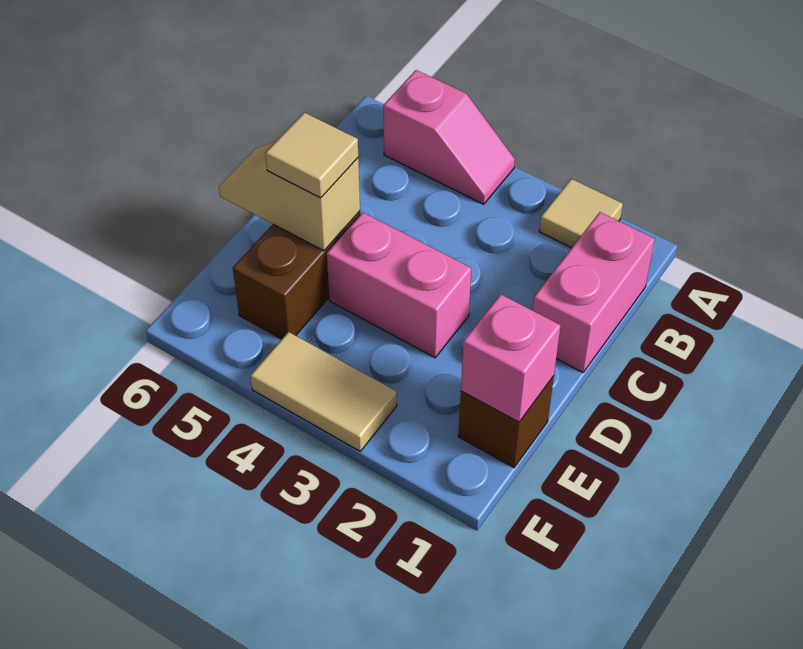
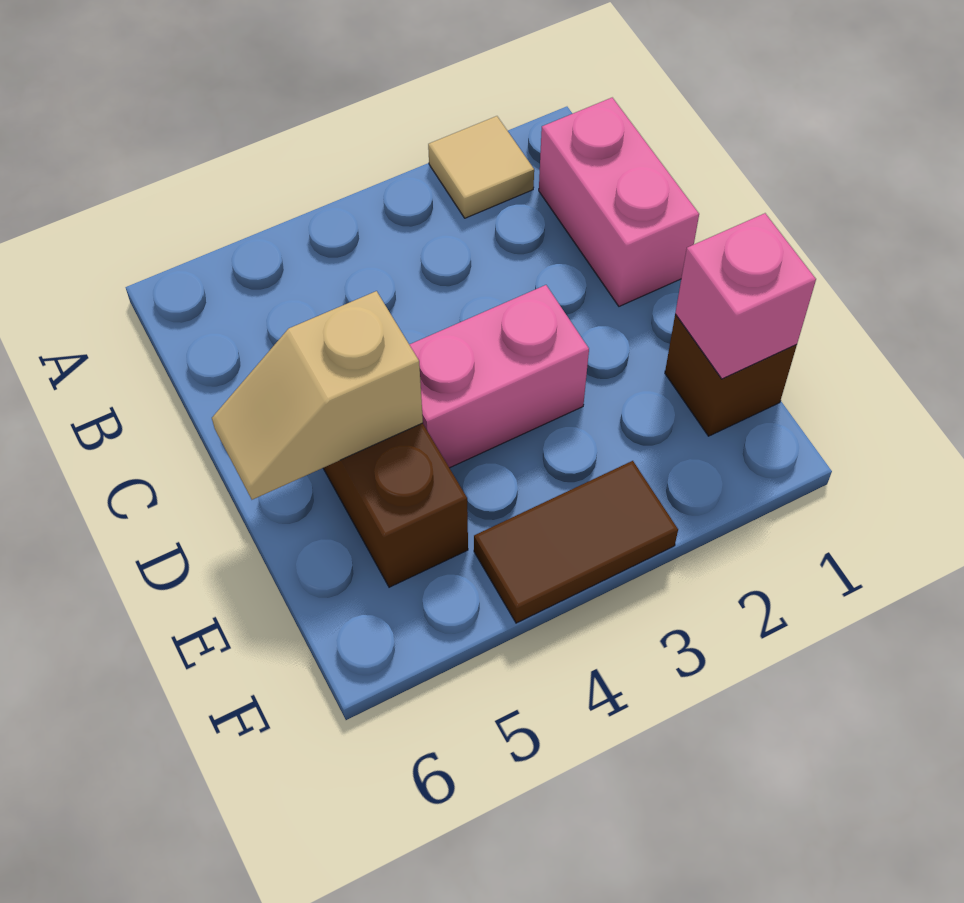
pink 1x2 slope [383,70,515,204] -> none
tan 1x1 tile [266,112,358,198] -> none
tan 1x2 tile [250,332,397,451] -> brown 1x2 tile [474,461,678,623]

